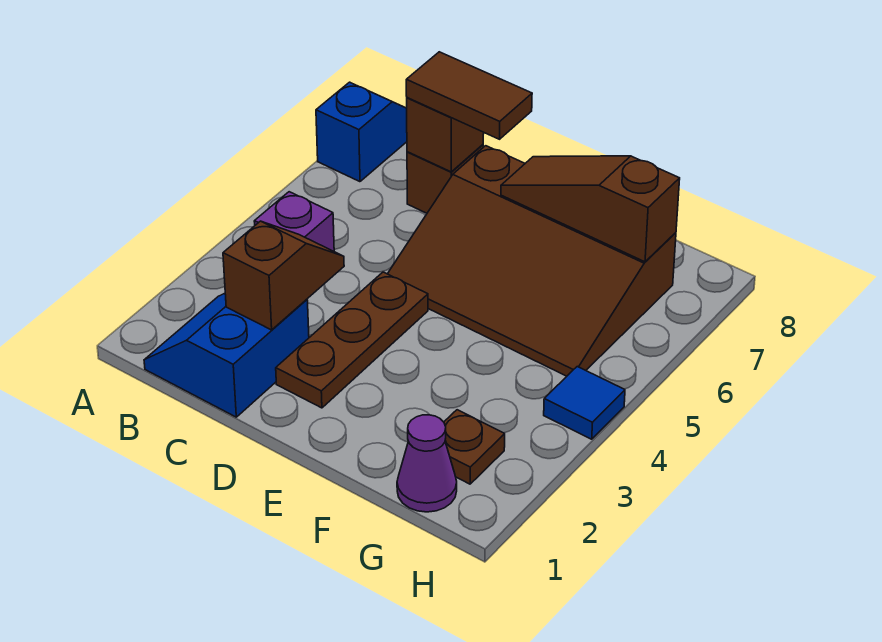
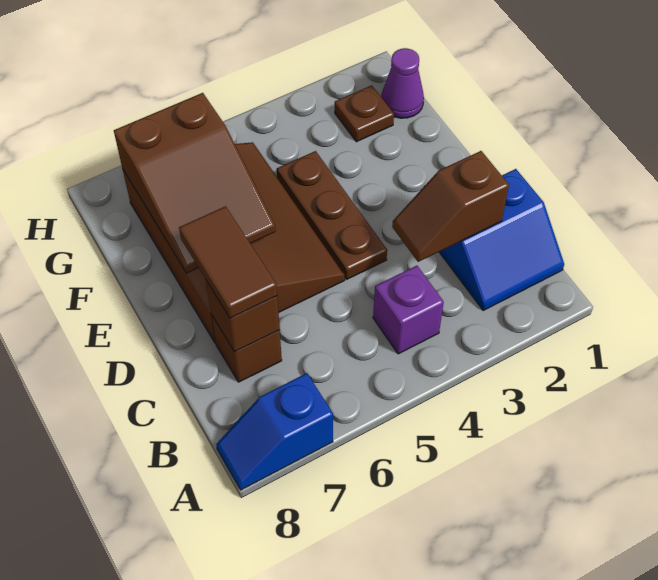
brown 1x3 plate [276,272,428,408] -> brown 1x3 plate turned to [277,151,387,279]
brown 1x3 slope [501,156,680,262] -> brown 2x3 slope [114,93,276,273]
blue 1x1 tile [544,367,625,439] -> none

